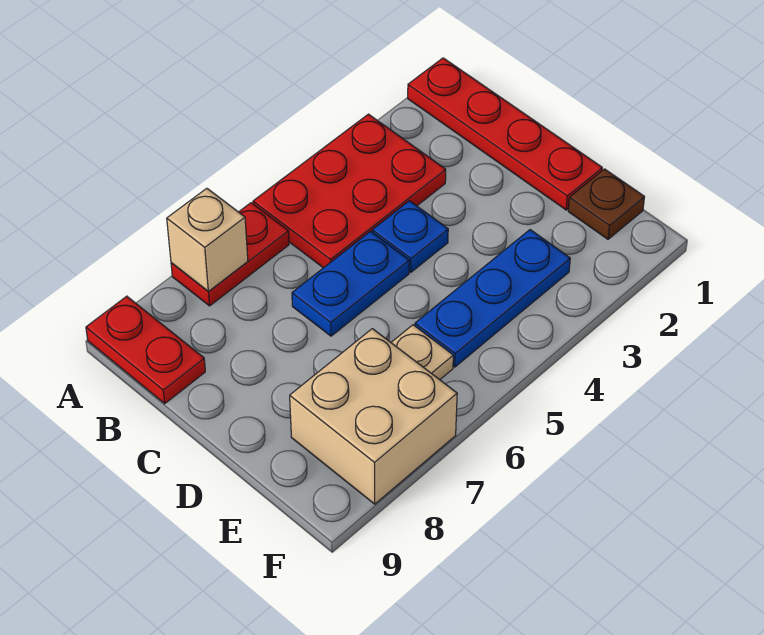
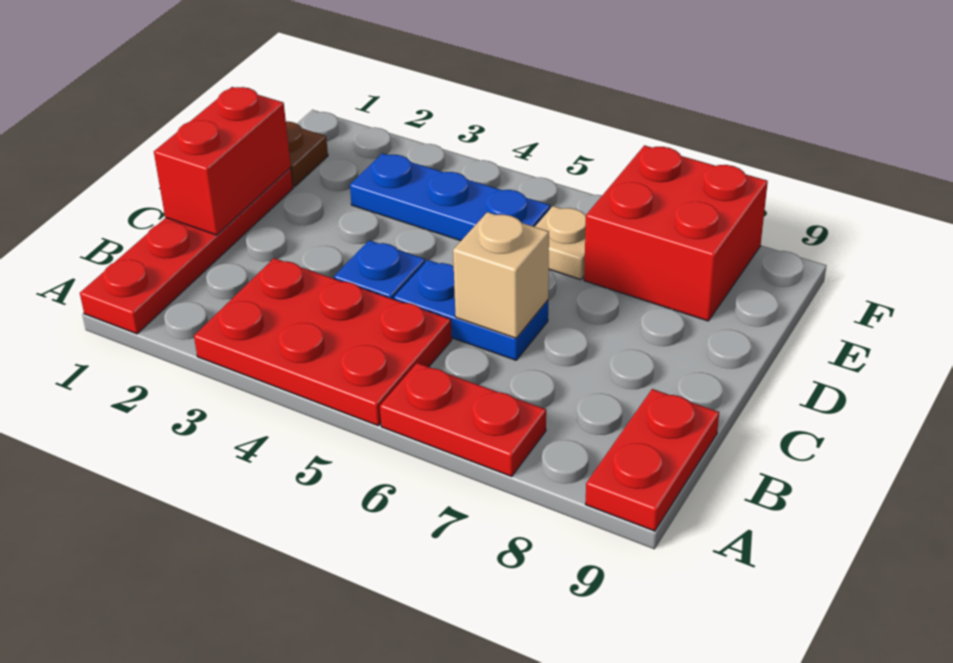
tan 1x1 brick [167,188,248,291] -> tan 1x1 brick moved to [453,212,549,338]
none -> red 1x2 brick [154,87,291,235]
tan 2x2 brick [290,329,457,504] -> red 2x2 brick [584,145,768,321]

